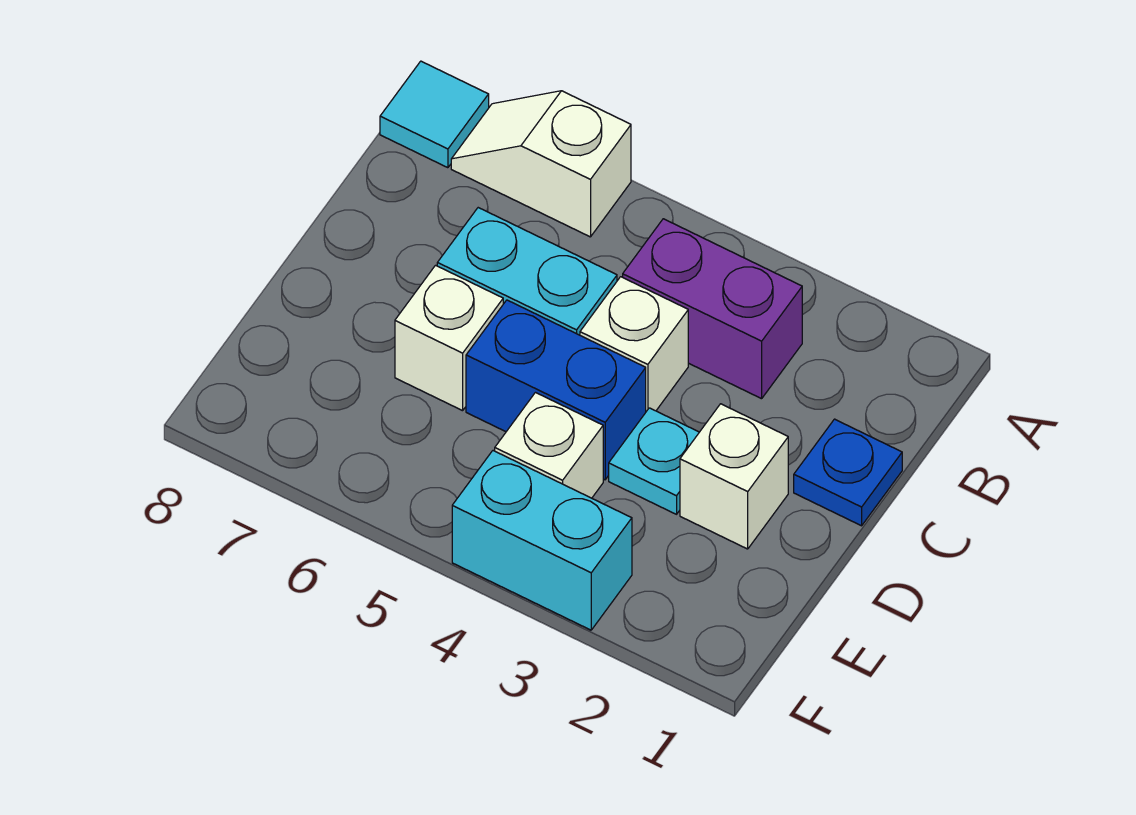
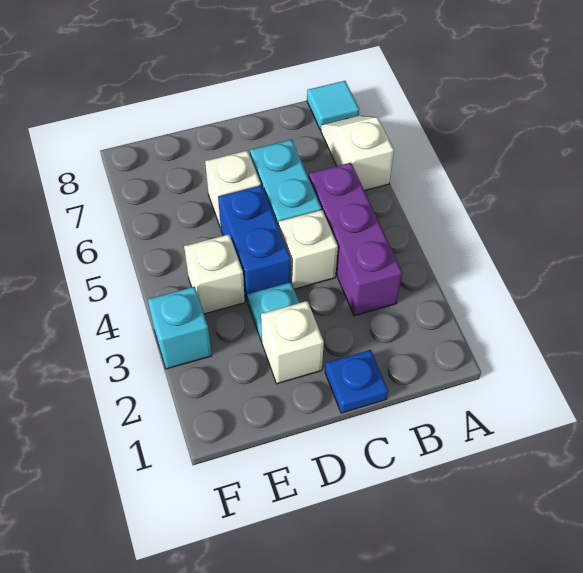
purple 1x2 brick [623,219,802,399] -> purple 1x3 brick [309,163,402,316]
cyan 1x2 brick [452,451,632,630] -> cyan 1x1 brick [148,287,212,369]

